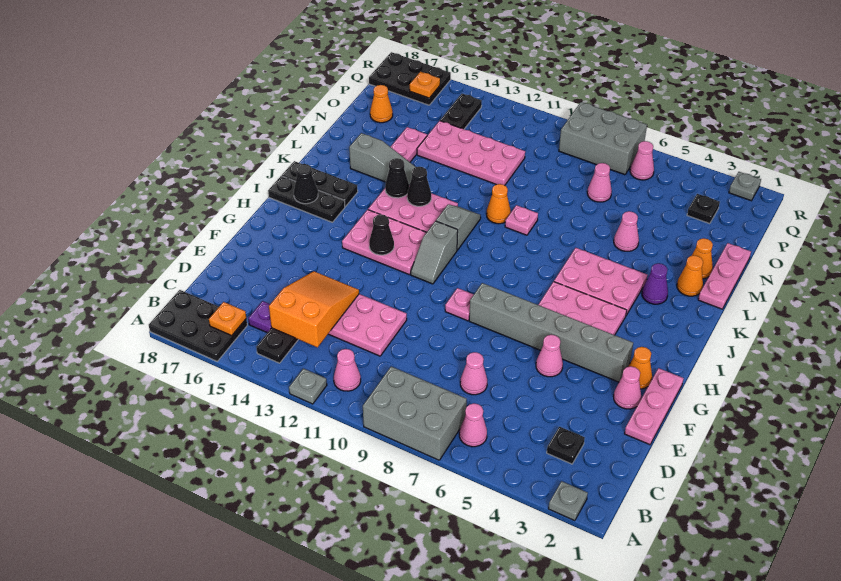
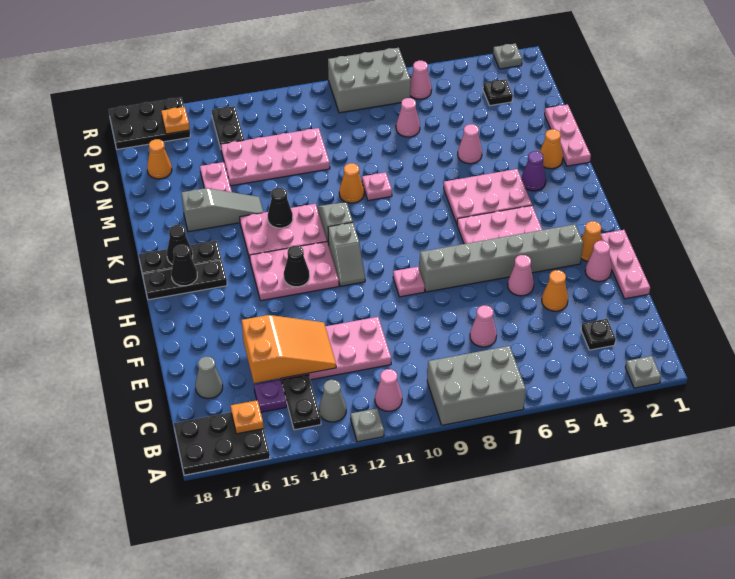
pink 1x1 cone [459,403,487,447] -> none
none -> grey 1x1 cone [319,380,346,422]
orange 2x3 slope [269,271,359,347] -> orange 2x3 slope turned to [242,315,336,383]
none -> grey 1x1 cone [195,357,223,399]
black 1x1 cone [385,158,409,198] -> black 1x1 cone moved to [167,225,193,264]
orange 1x1 cone [692,238,713,279] -> orange 1x1 cone moved to [542,270,568,311]

